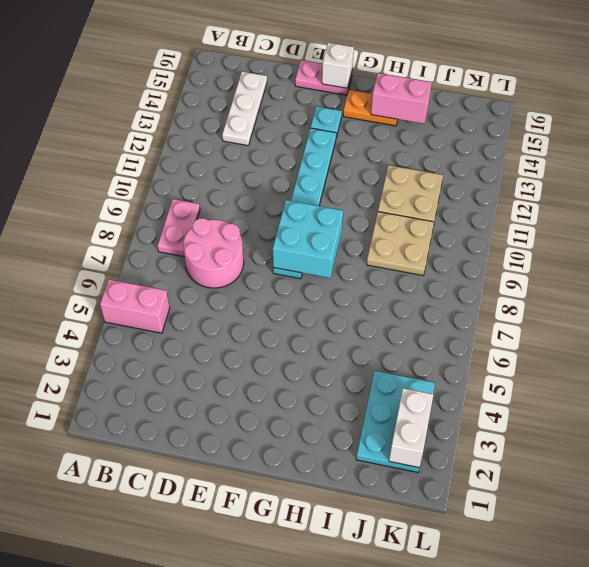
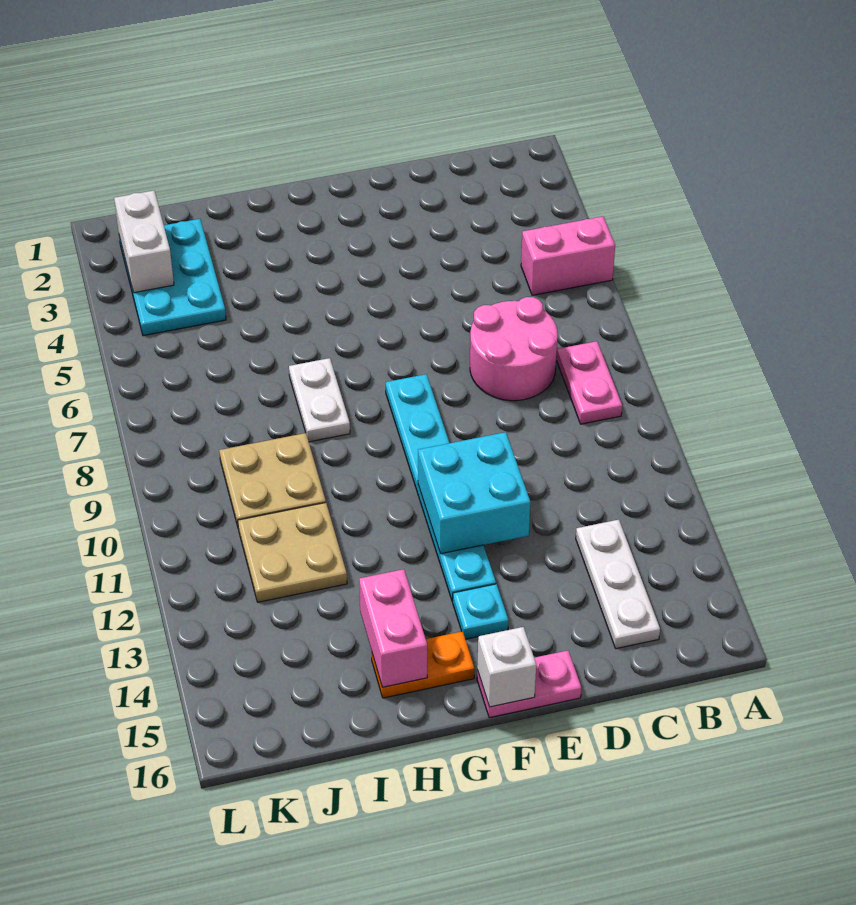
cyan 2x2 brick [273,200,343,278] -> cyan 2x2 brick moved to [418,432,531,554]
none -> white 1x2 plate [289,358,350,442]
pink 1x2 brick [371,73,432,124] -> pink 1x2 brick turned to [359,569,427,687]

